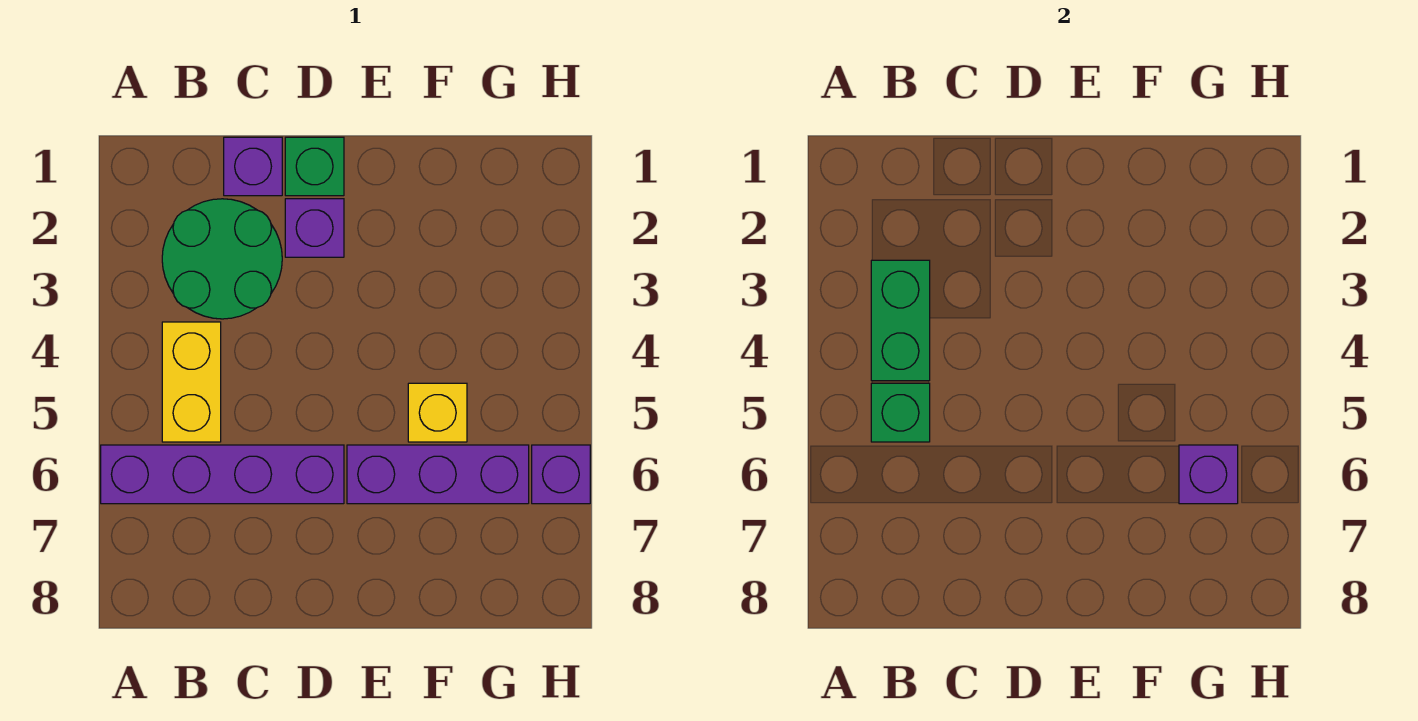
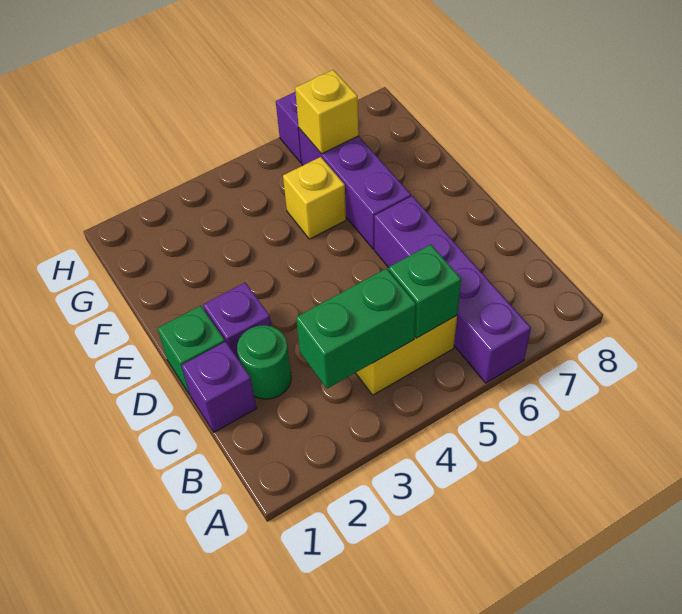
green 2x2 round brick [162,199,282,319] -> green 1x1 round brick [237,325,291,399]
purple 1x1 brick [1179,445,1238,504] -> yellow 1x1 brick [295,70,359,154]

